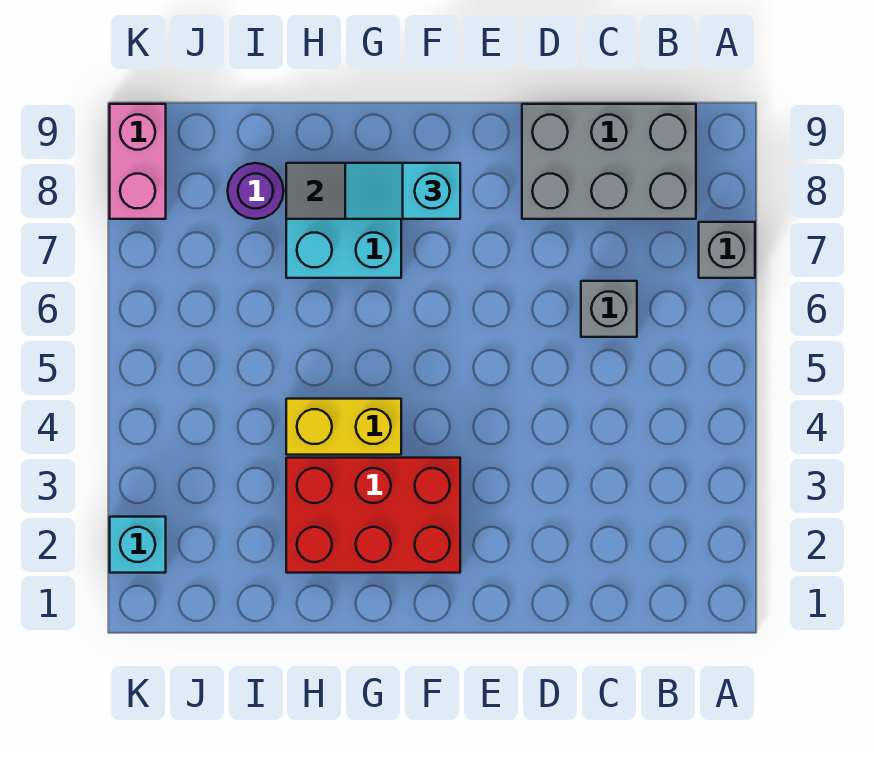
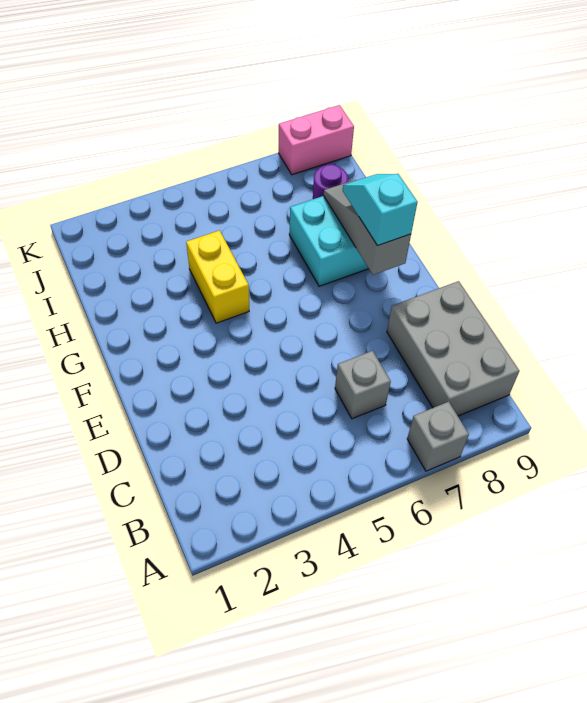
red 2x3 brick [286,458,460,573] -> none
cyan 1x1 brick [110,517,166,573] -> none

